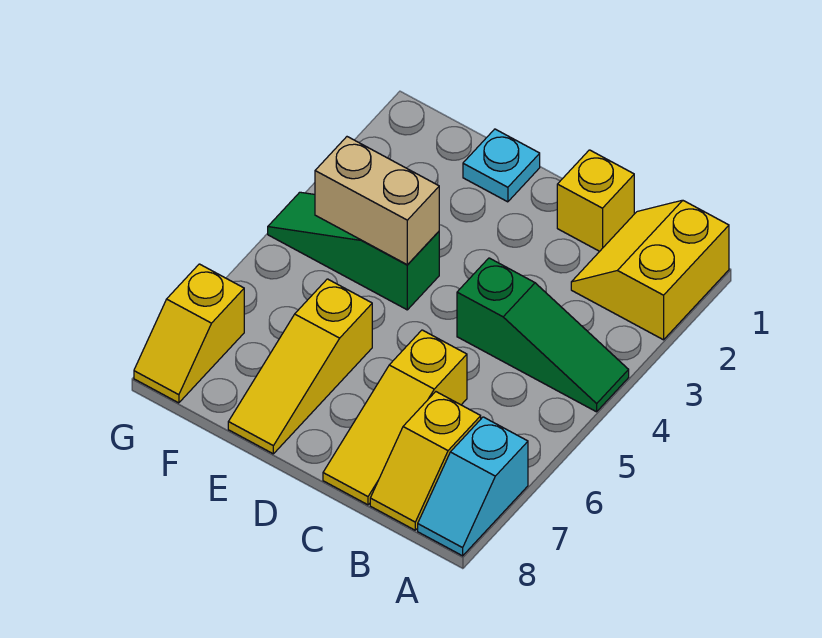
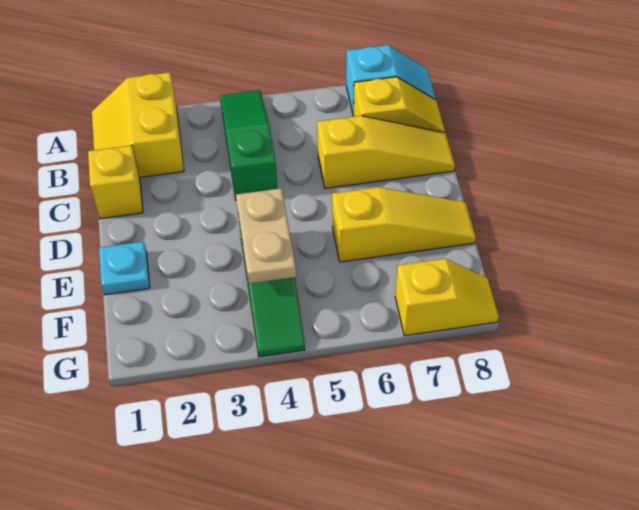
yellow 2x2 slope [571,200,729,340] -> yellow 2x2 slope turned to [92,72,184,177]
tan 1x2 brick [315,137,439,265] -> tan 1x2 plate [236,188,296,284]

